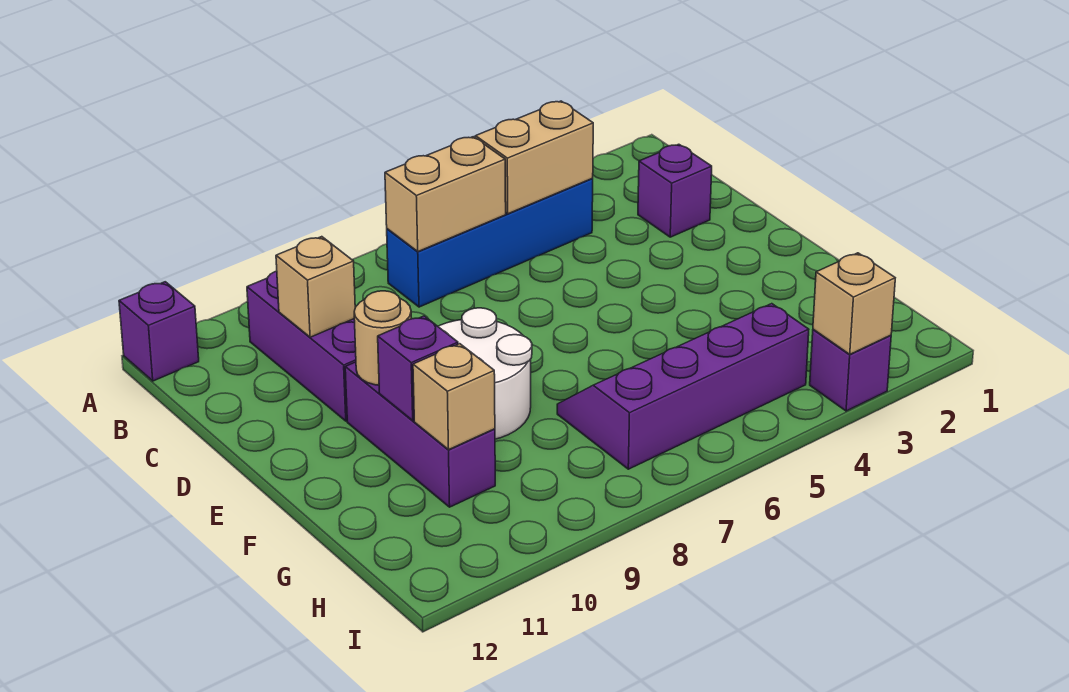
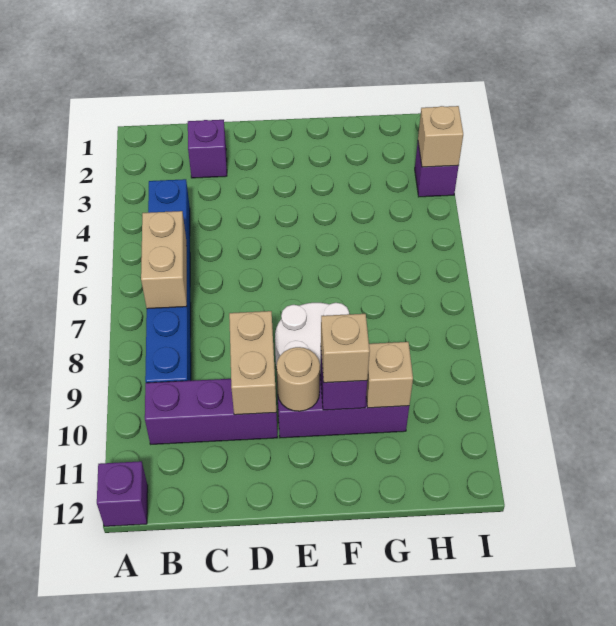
blue 1x4 brick [387,179,593,307] -> blue 1x6 brick [145,179,191,383]
tan 1x2 brick [475,101,593,214] -> tan 1x2 brick moved to [229,311,276,415]
tan 1x1 brick [276,237,355,337] -> tan 1x1 brick moved to [321,314,370,383]
purple 2x4 slope [557,304,809,469] -> none

